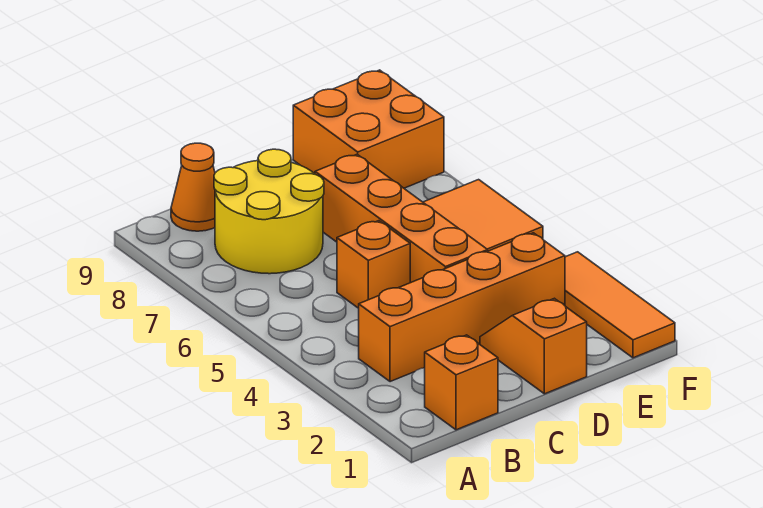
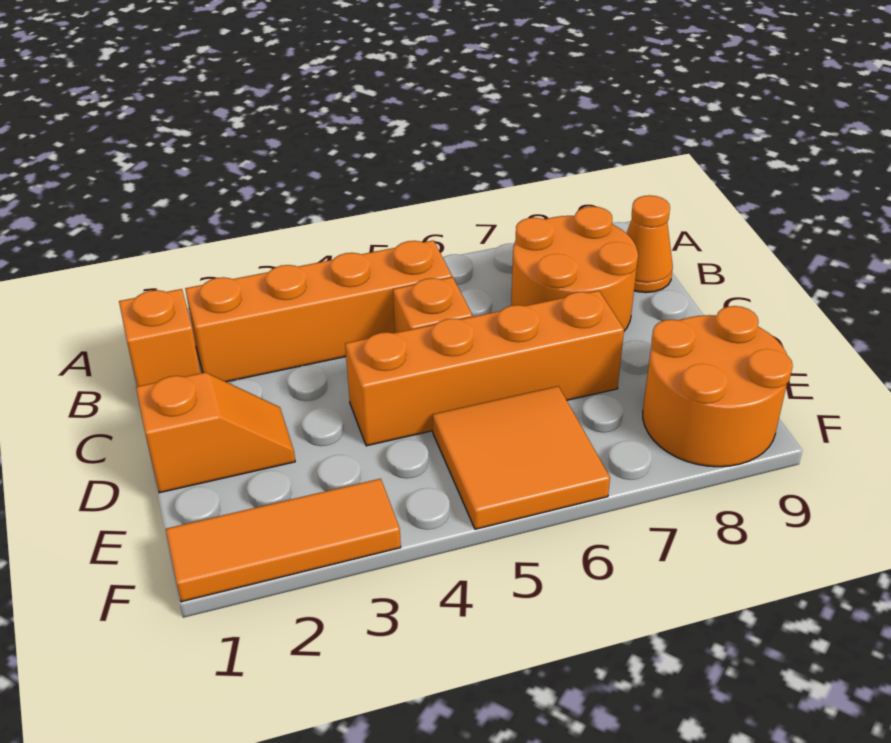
orange 1x4 brick [359,233,565,382] -> orange 1x4 brick turned to [185,240,452,382]
yellow 2x2 round brick [214,149,324,274] -> orange 2x2 round brick [511,206,638,331]
orange 2x2 brick [293,70,444,188] -> orange 2x2 round brick [643,306,793,467]

